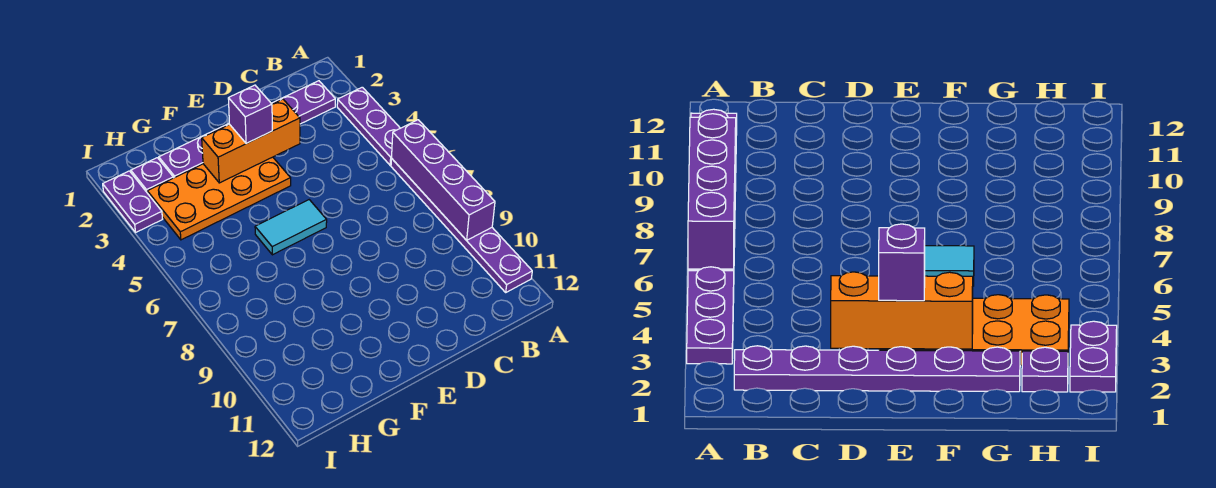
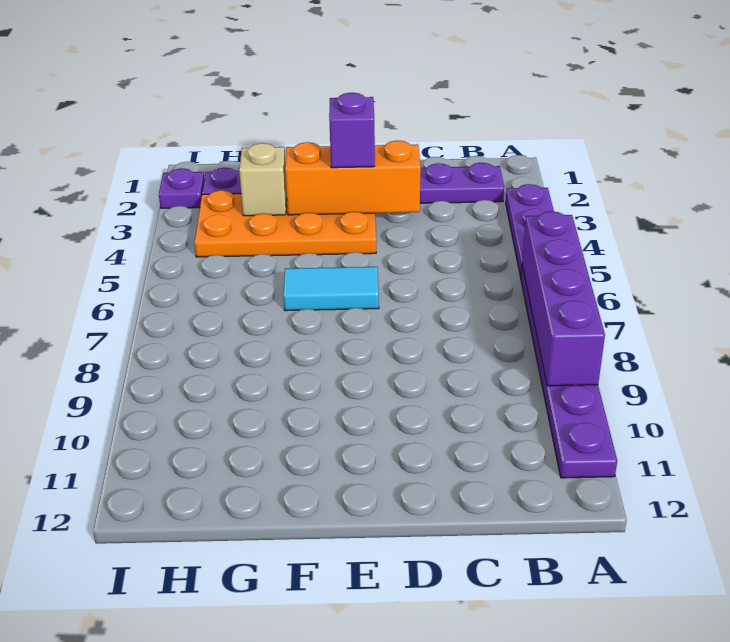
none -> tan 1x1 brick [239,143,287,216]
purple 1x2 plate [103,171,162,232] -> purple 1x1 plate [159,168,204,208]

